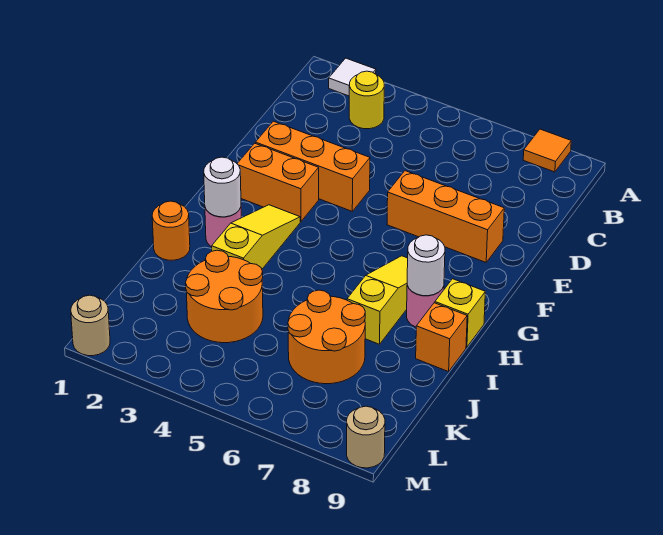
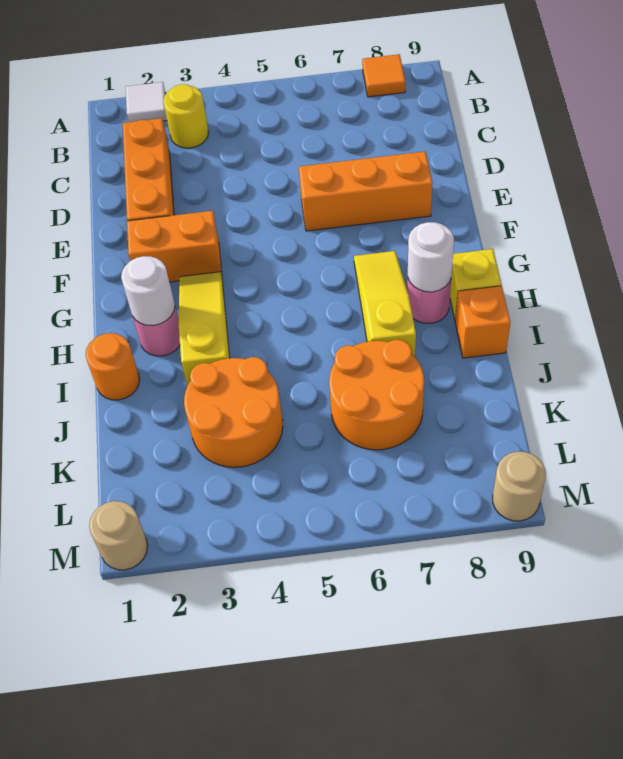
orange 1x3 brick [255,121,370,211] -> orange 1x3 brick turned to [123,118,174,221]

